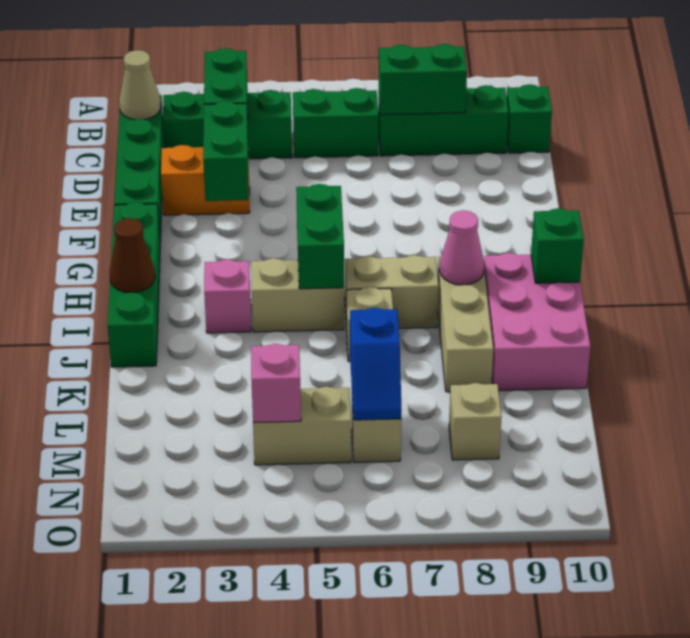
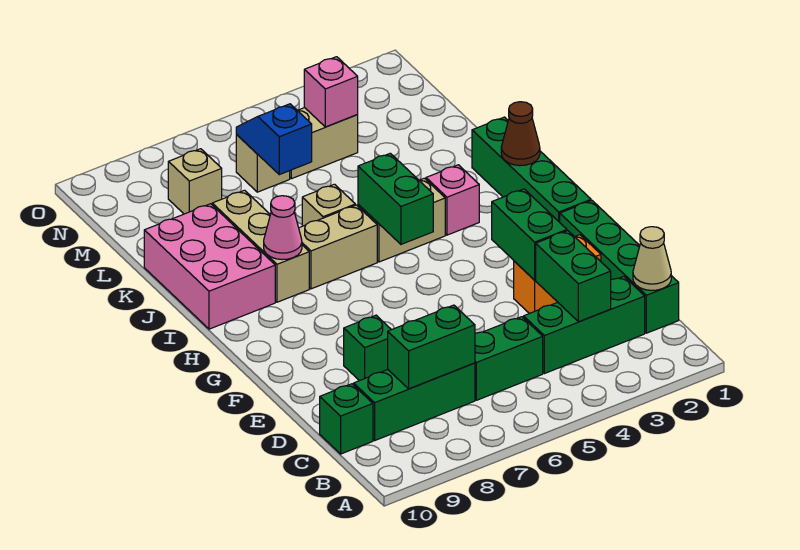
green 1x1 brick [531,208,584,283] -> green 1x1 brick moved to [344,315,391,381]

